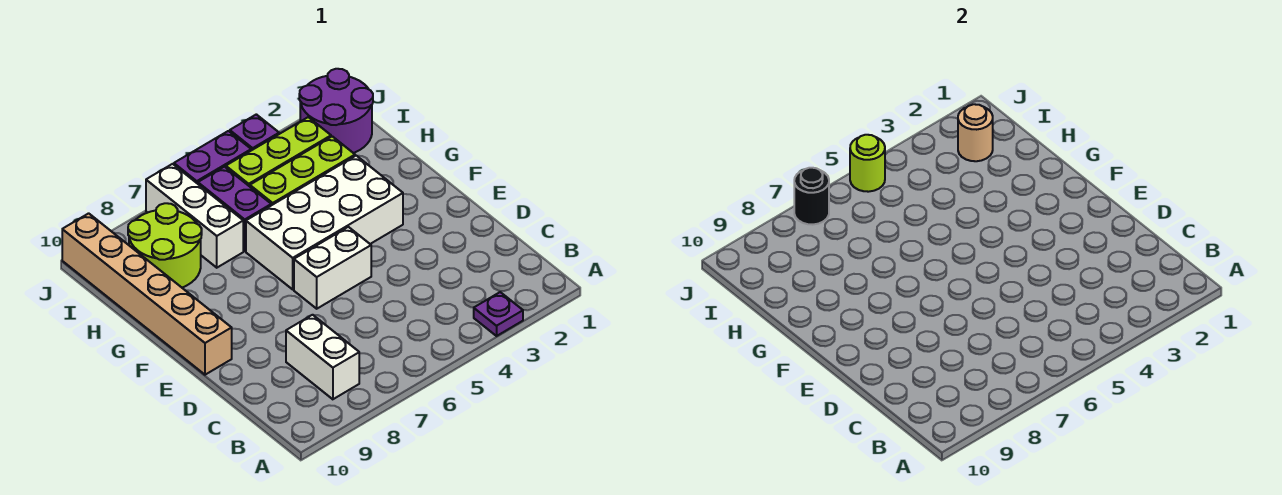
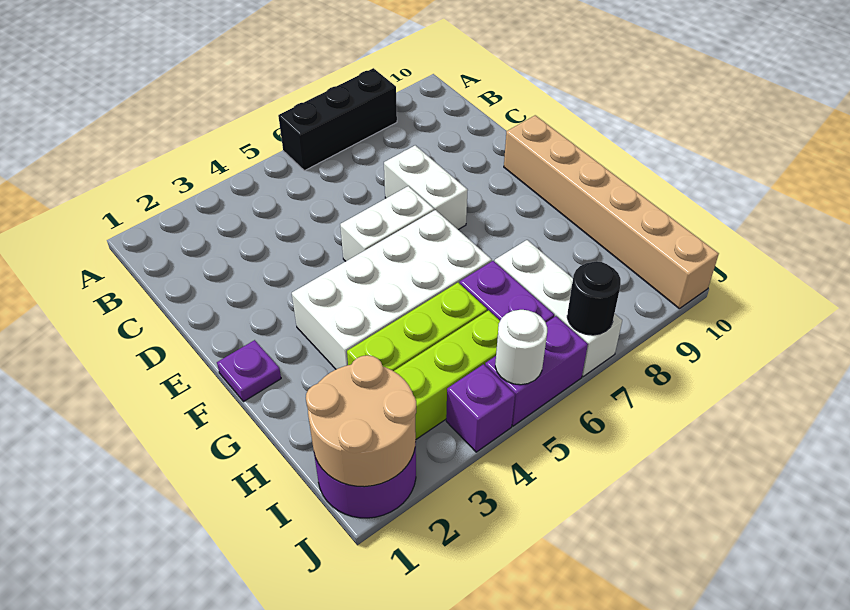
purple 1x1 plate [474,292,523,336] -> purple 1x1 plate moved to [217,340,281,402]
none -> black 1x3 brick [278,68,397,171]
white 1x2 brick [286,315,359,399] -> white 1x2 brick moved to [384,145,468,230]
lime 2x2 round brick [128,203,202,288] -> none
tan 1x1 round brick [958,104,993,161] -> tan 2x2 round brick [306,355,416,487]
lime 1x1 round brick [850,135,885,192] -> white 1x1 round brick [495,310,547,385]

